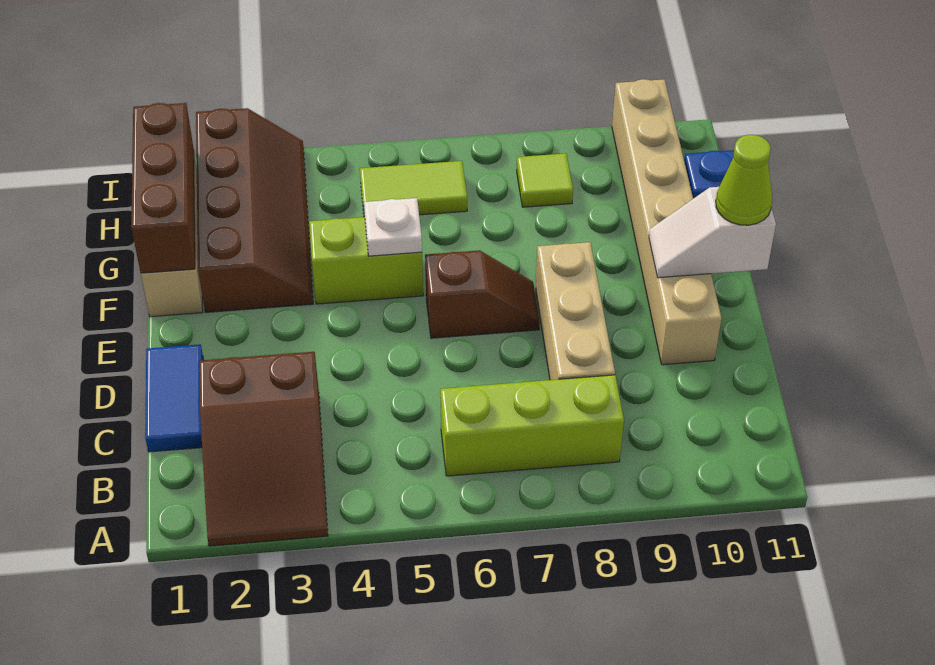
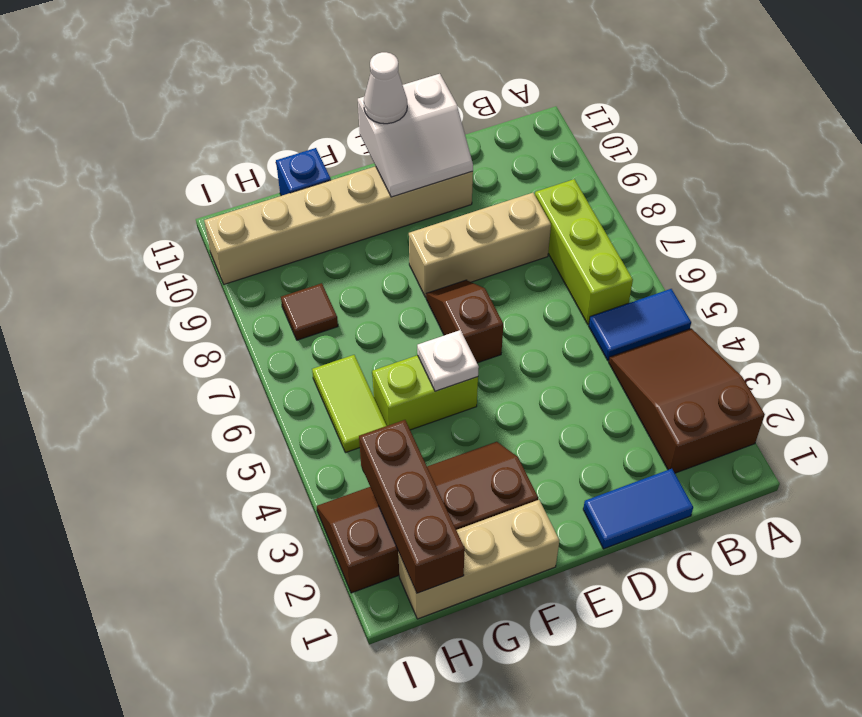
brown 2x3 slope [199,352,328,546] -> brown 2x3 slope turned to [609,328,765,473]
none -> blue 1x2 tile [589,289,691,360]
white 1x2 slope [649,187,776,278] -> white 2x2 slope [358,74,473,197]
lime 1x1 cone [716,135,772,225] -> white 1x1 cone [364,52,407,124]
brown 1x3 brick [131,103,195,273] -> brown 1x3 brick turned to [359,420,465,593]
lime 1x2 brick [309,217,423,304] -> lime 1x2 brick turned to [372,355,478,430]
lime 1x1 tile [517,153,573,207] -> brown 1x1 tile [281,283,338,340]

